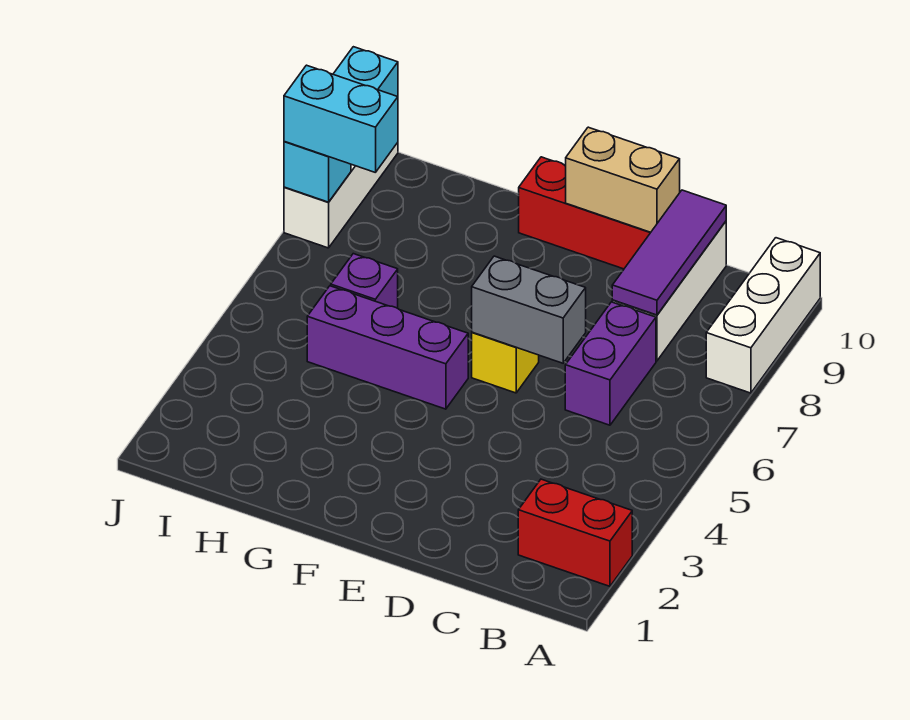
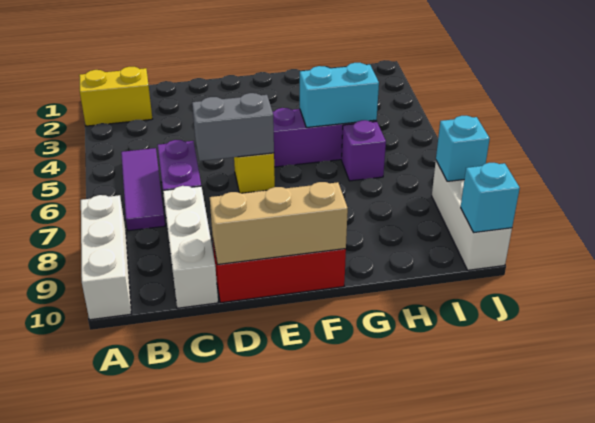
red 1x2 brick [518,479,632,586] -> yellow 1x2 brick [79,67,152,126]
purple 1x3 tile [612,190,726,315] -> purple 1x3 tile moved to [121,148,165,231]
tan 1x2 brick [566,127,680,232] -> tan 1x3 brick [210,182,348,265]
cyan 1x2 brick [284,65,398,173] -> cyan 1x2 brick moved to [300,63,379,127]

